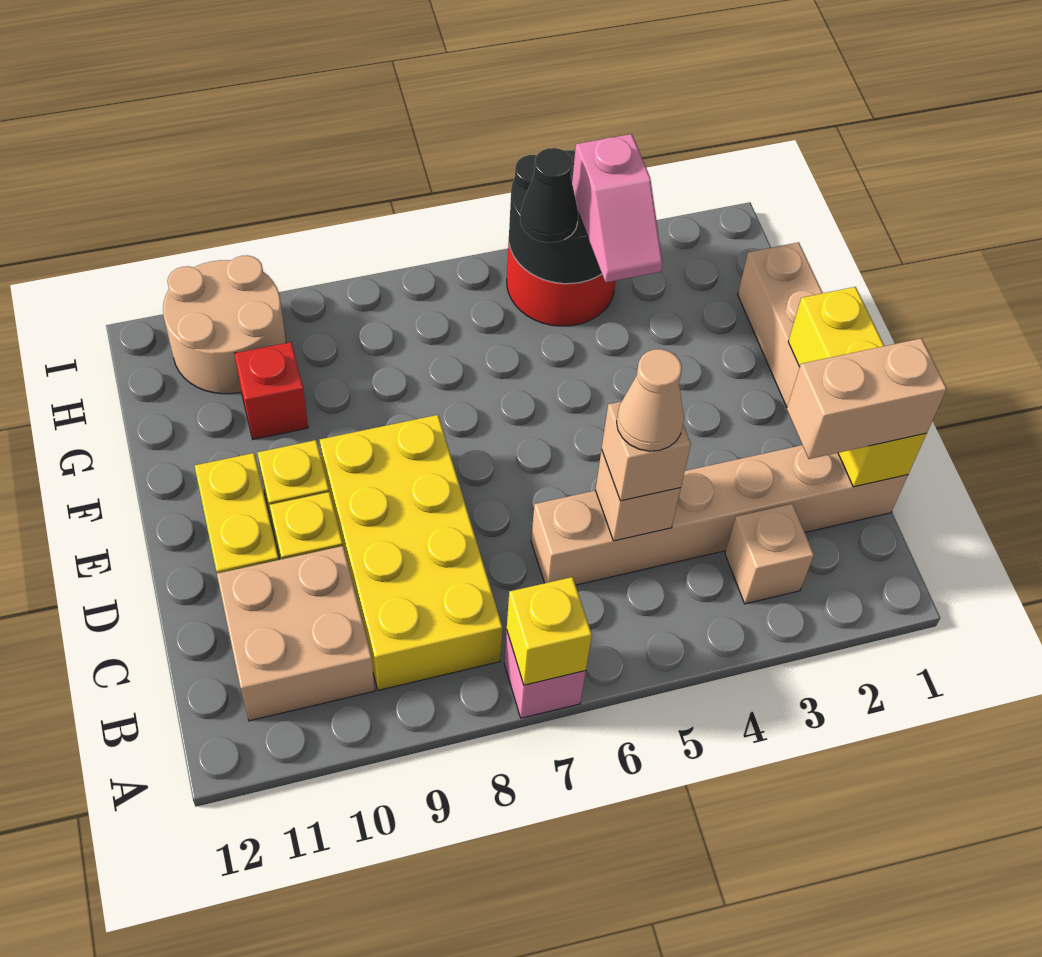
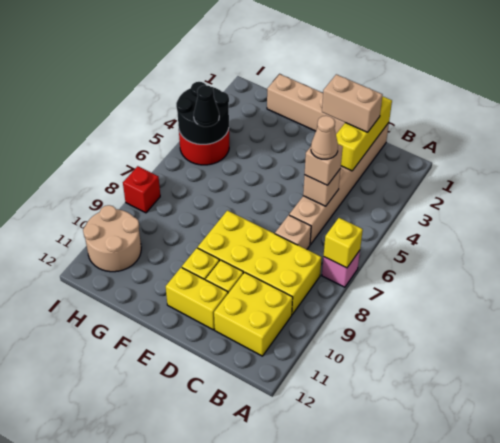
tan 1x1 brick [725,504,814,604] -> tan 1x1 brick moved to [275,215,311,249]
tan 2x2 brick [217,546,375,721] -> yellow 2x2 brick [214,272,293,356]
yellow 1x3 brick [788,287,926,487] -> yellow 1x3 brick turned to [336,96,392,171]
tan 1x2 brick [787,338,947,459] -> tan 1x2 brick turned to [322,74,383,132]
pink 1x2 slope [572,134,663,282] -> none
red 1x1 brick [234,342,308,439] -> red 1x1 brick moved to [123,166,160,213]

